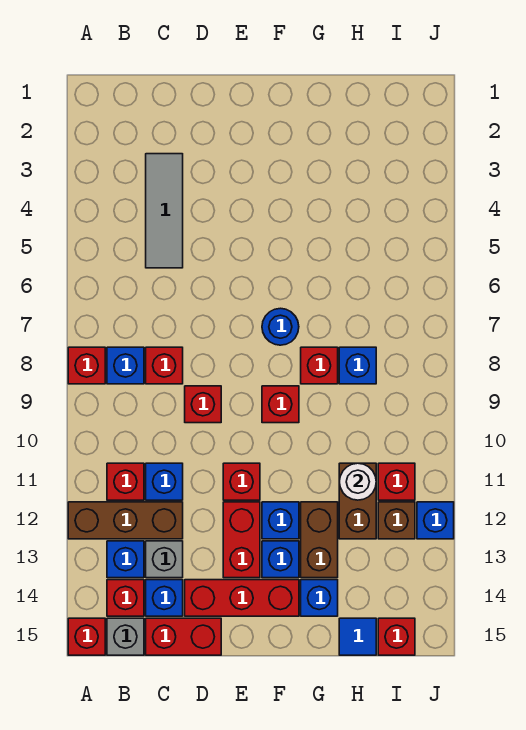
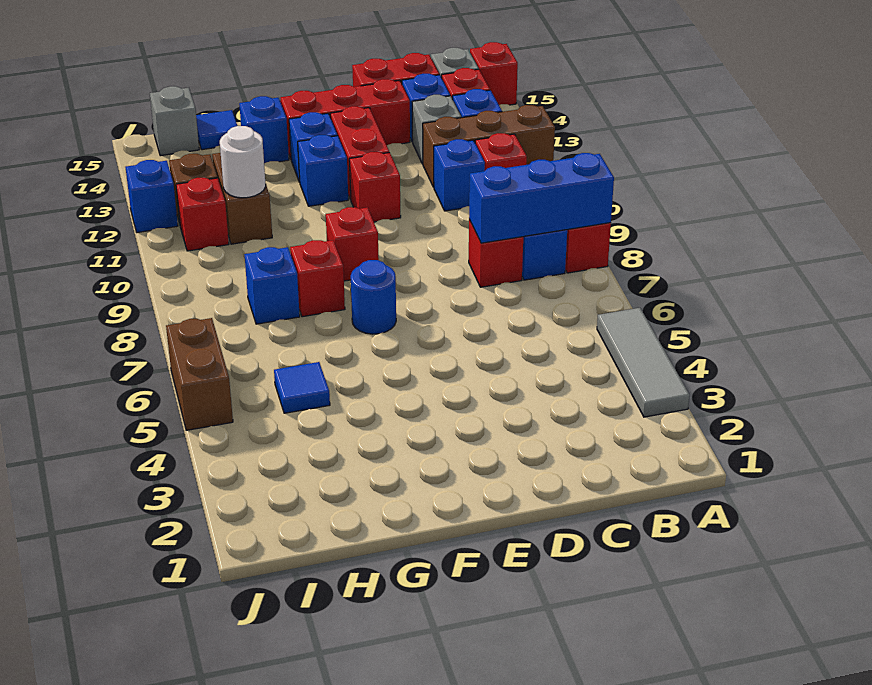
none -> blue 1x3 brick [469,153,614,243]
grey 1x3 tile [146,154,183,268] -> grey 1x3 tile moved to [597,308,690,417]
red 1x1 brick [185,386,221,423] -> none
brown 1x2 brick [301,502,338,578] -> brown 1x2 brick moved to [166,318,233,430]
none -> blue 1x1 tile [274,362,330,413]
red 1x1 brick [378,618,415,655] -> grey 1x1 brick [150,86,199,156]

